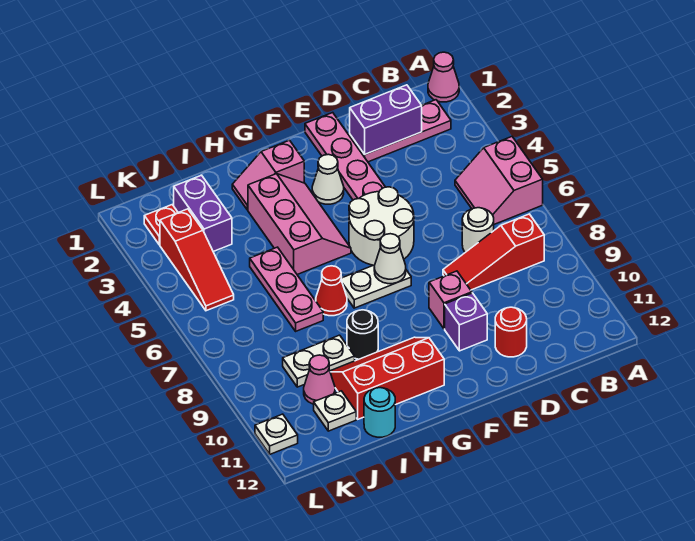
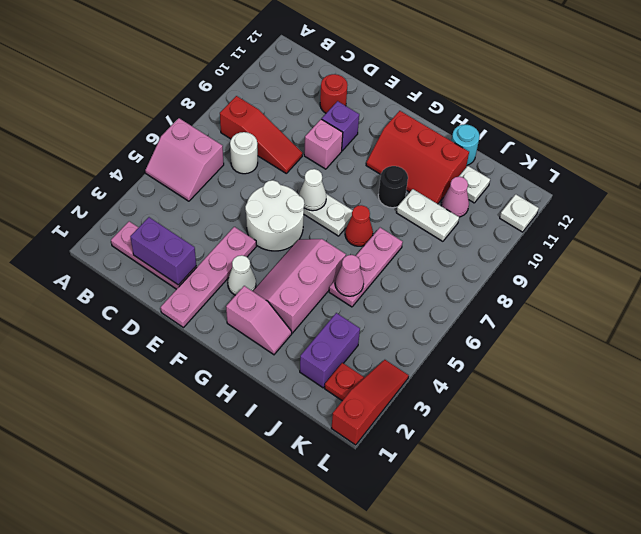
pink 1x1 cone [428,52,459,102] -> pink 1x1 cone moved to [335,255,364,296]
pink 2x2 slope [455,137,543,224] -> pink 2x2 slope turned to [145,118,224,201]
red 1x3 slope [160,209,234,311] -> red 1x3 slope moved to [331,360,409,445]

